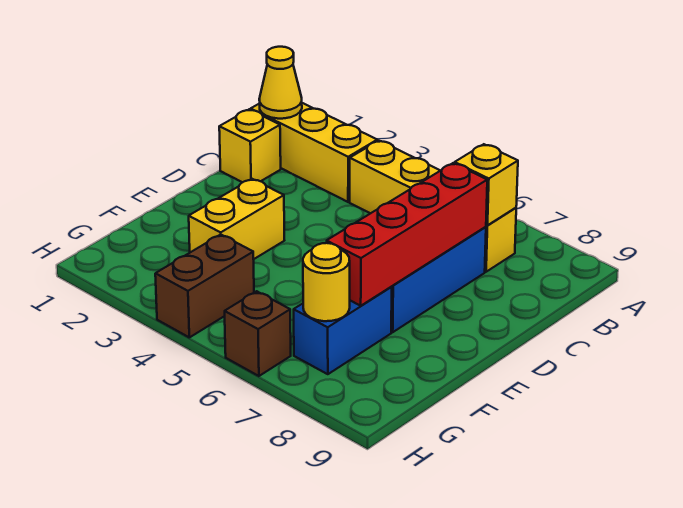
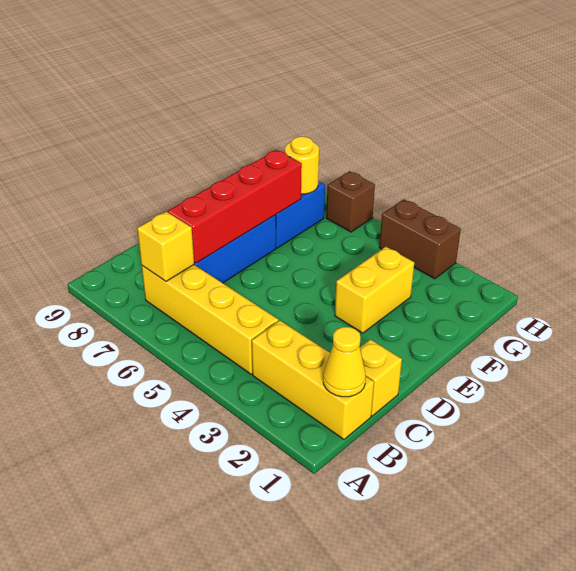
brown 1x2 brick [155,235,254,337] -> brown 1x2 brick turned to [379,199,461,279]

